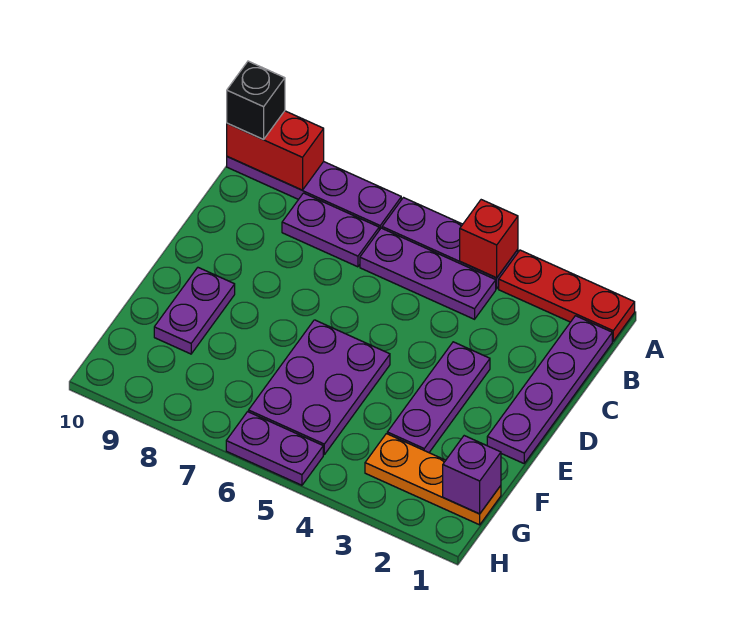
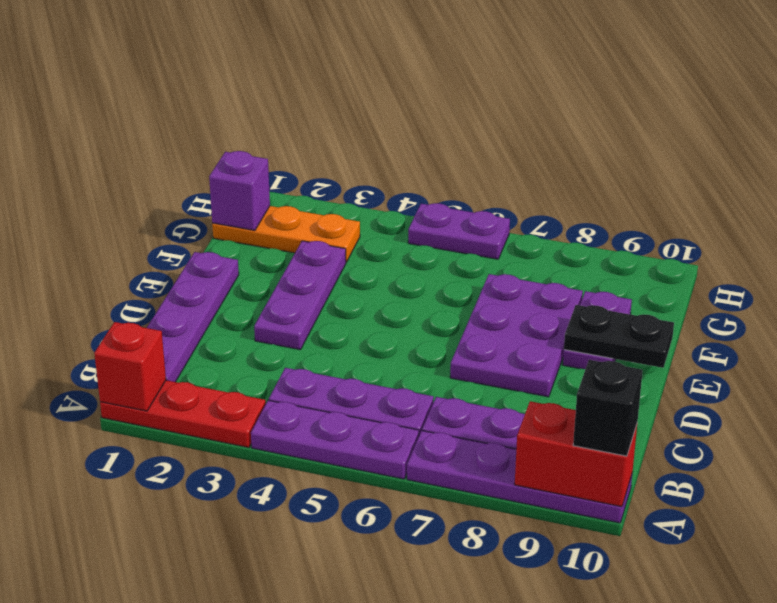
red 1x1 brick [460,200,518,278] -> red 1x1 brick moved to [94,322,166,411]
purple 2x3 plate [249,320,390,455] -> purple 2x3 plate moved to [450,274,583,397]
none -> black 1x2 plate [564,305,674,368]

